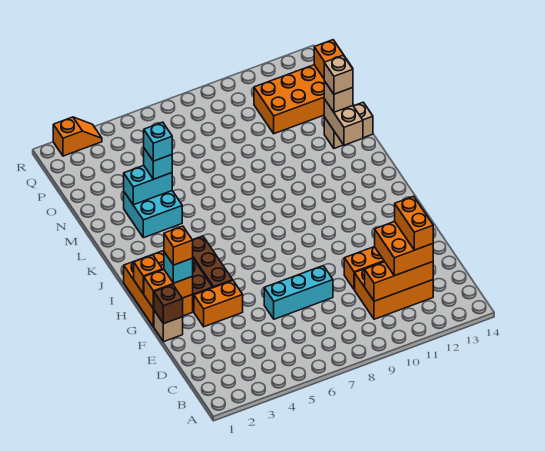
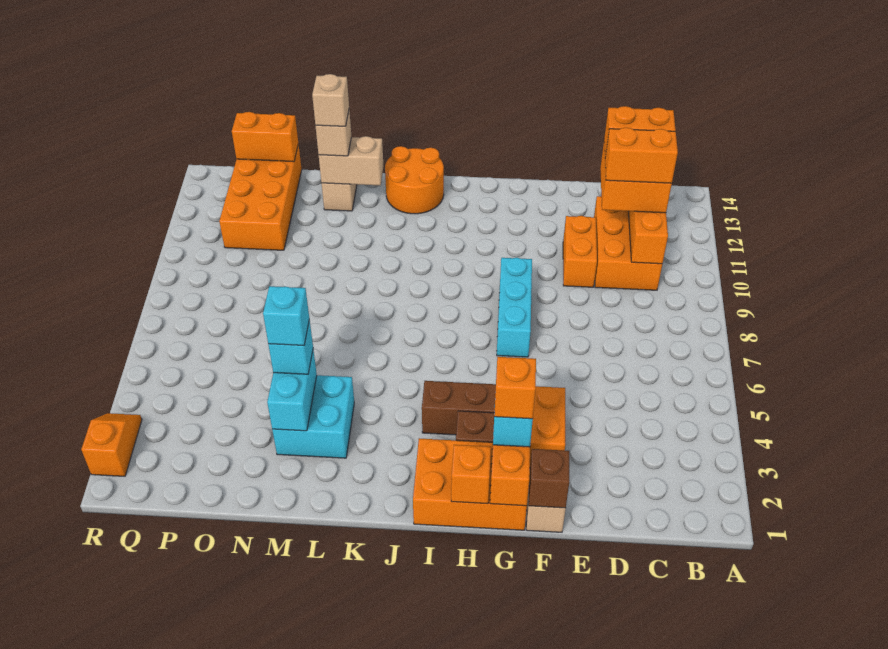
none -> orange 1x2 brick [605,128,678,183]
cyan 1x3 brick [264,266,333,319] -> cyan 1x3 brick moved to [497,258,532,357]
none -> orange 2x2 round brick [385,146,444,214]

